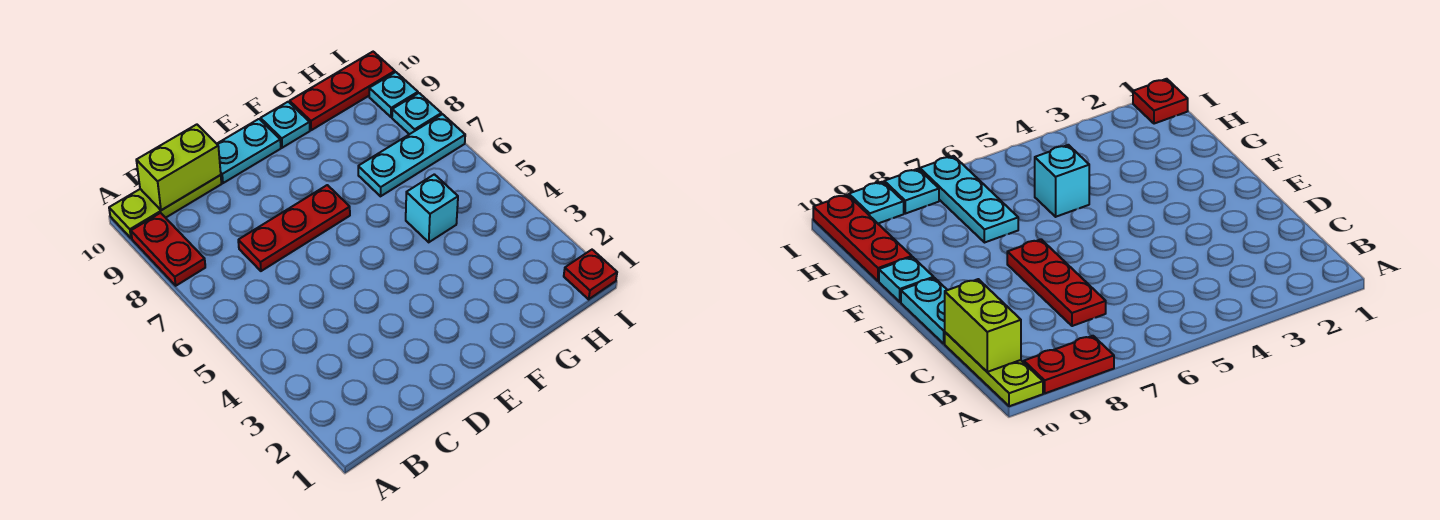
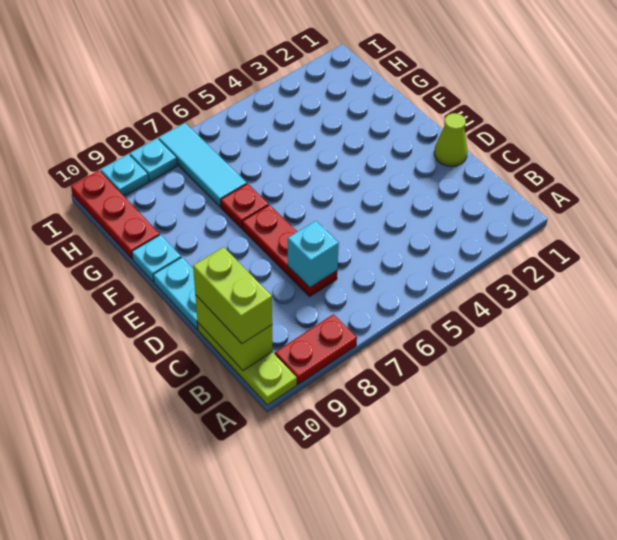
none -> lime 1x2 brick [193,247,272,344]
none -> lime 1x1 cone [434,113,467,166]
cyan 1x1 brick [406,174,458,242] -> cyan 1x1 brick moved to [288,221,339,288]
cyan 1x3 plate [358,114,465,196] -> cyan 1x3 tile [158,123,247,207]
red 1x1 plate [564,250,617,299] -> red 1x1 plate moved to [221,184,269,228]

